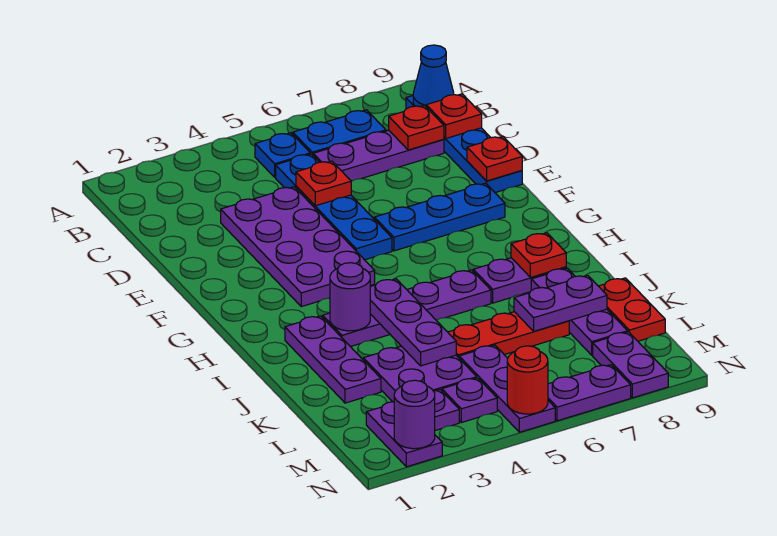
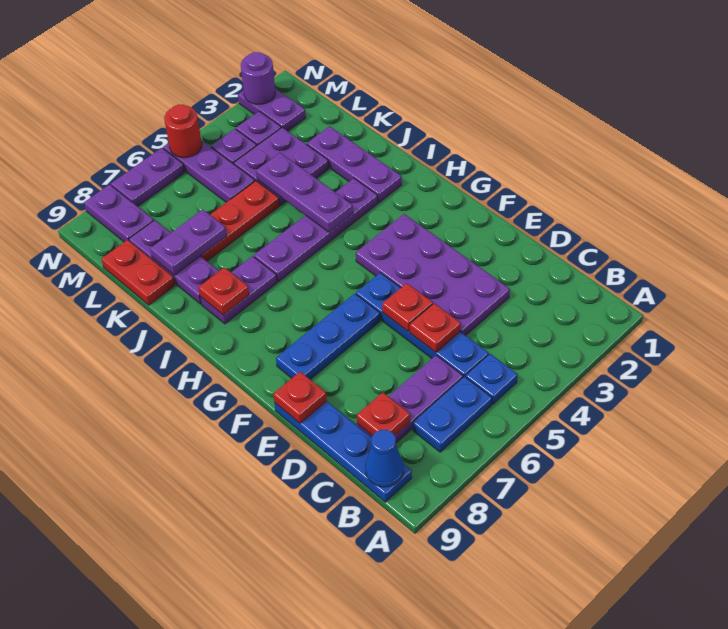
red 1x1 plate [426,94,482,138] -> red 1x1 plate moved to [382,283,433,331]
purple 1x1 round brick [330,263,370,331] -> none

